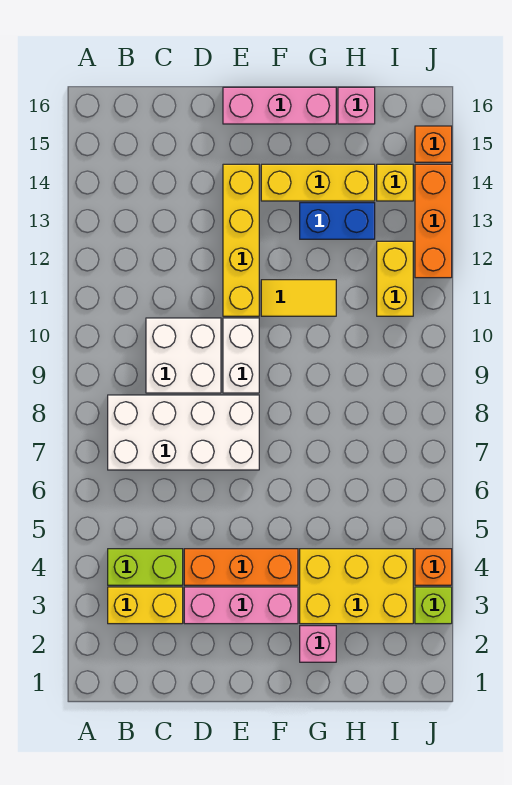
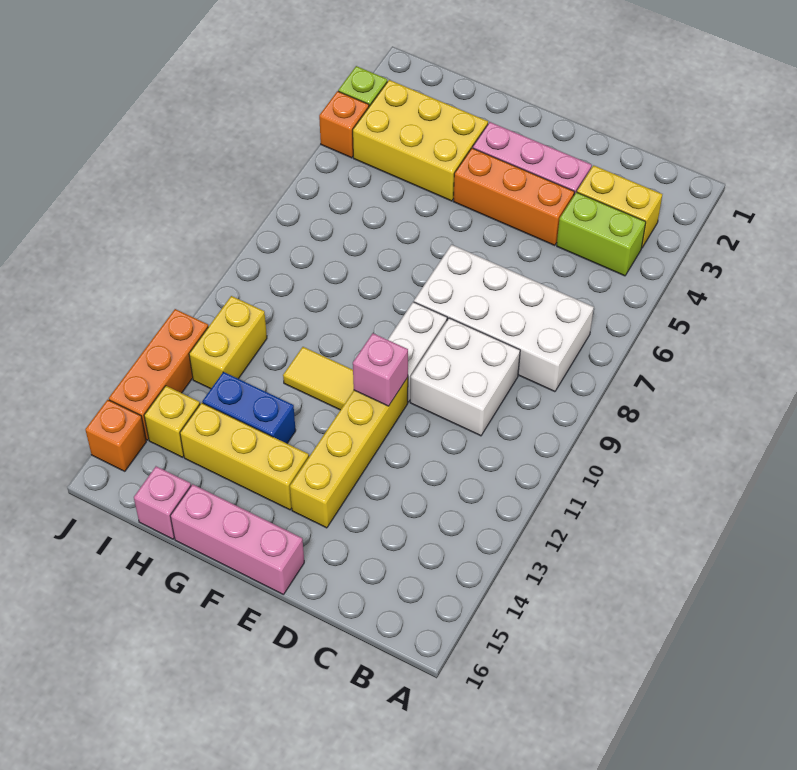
pink 1x1 brick [300,626,336,662] -> pink 1x1 brick moved to [353,333,408,406]

